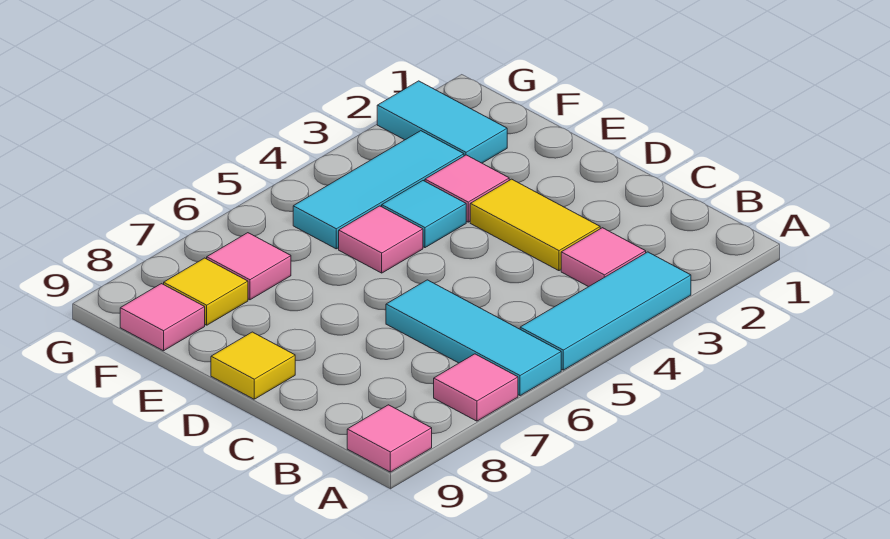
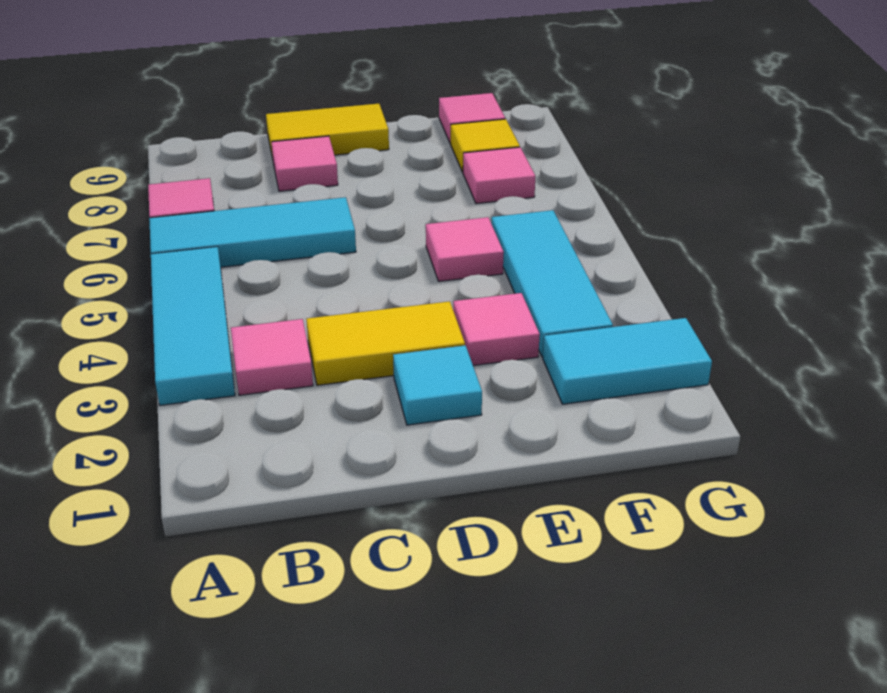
pink 1x1 tile [347,405,432,472] -> pink 1x1 tile moved to [271,136,338,191]
yellow 1x1 tile [211,332,295,399] -> yellow 1x2 tile [266,104,389,158]
cyan 1x1 tile [382,181,466,248] -> cyan 1x1 tile moved to [393,345,482,425]

